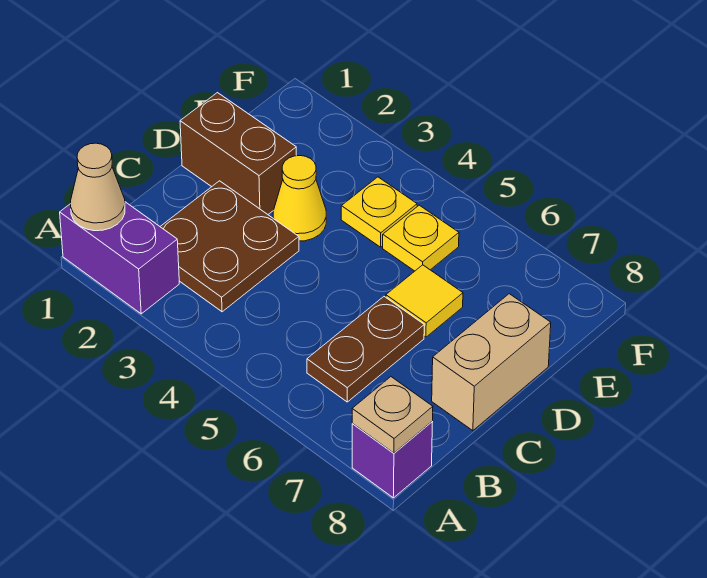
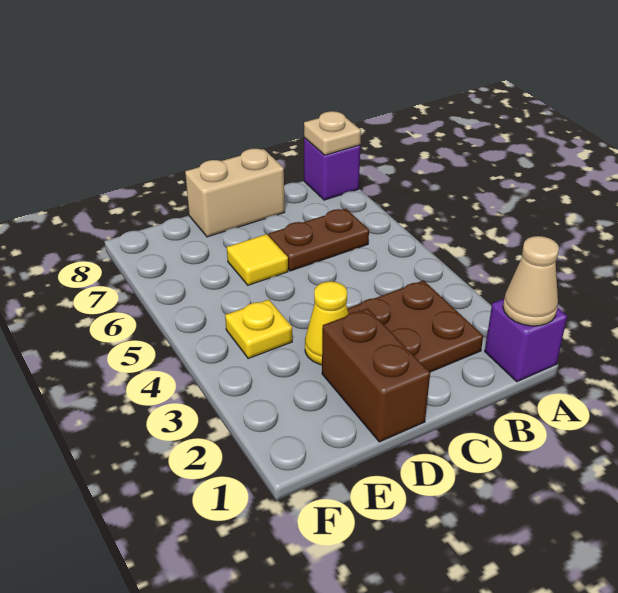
purple 1x2 brick [60,202,179,314] -> purple 1x1 brick [485,299,567,382]
yellow 1x1 plate [383,205,459,271] -> none

